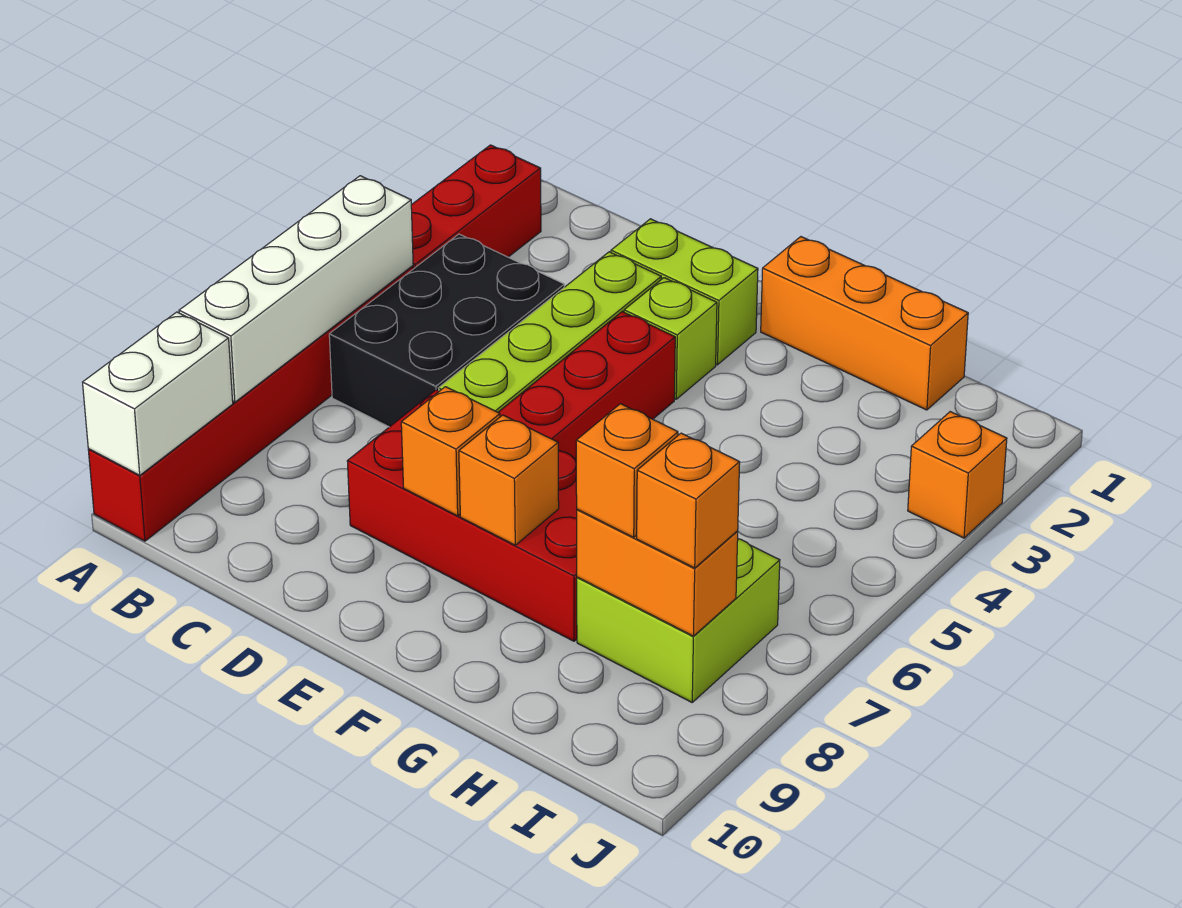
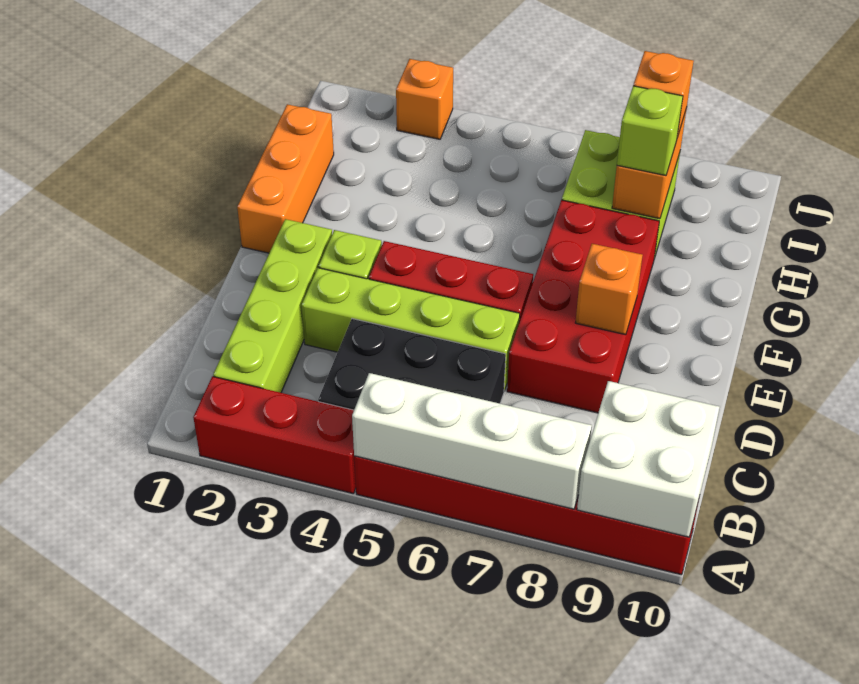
white 1x2 brick [83,312,233,475] -> white 2x2 brick [577,381,719,537]
lime 1x2 brick [611,219,758,365] -> lime 1x4 brick [213,219,332,393]
orange 1x1 brick [459,415,559,545] -> none
orange 1x1 brick [576,404,678,537] -> lime 1x1 brick [617,86,683,176]

